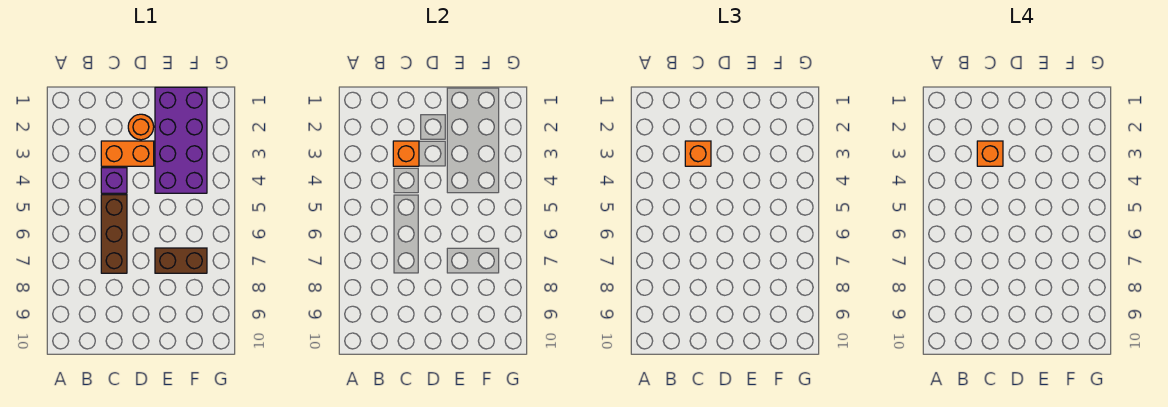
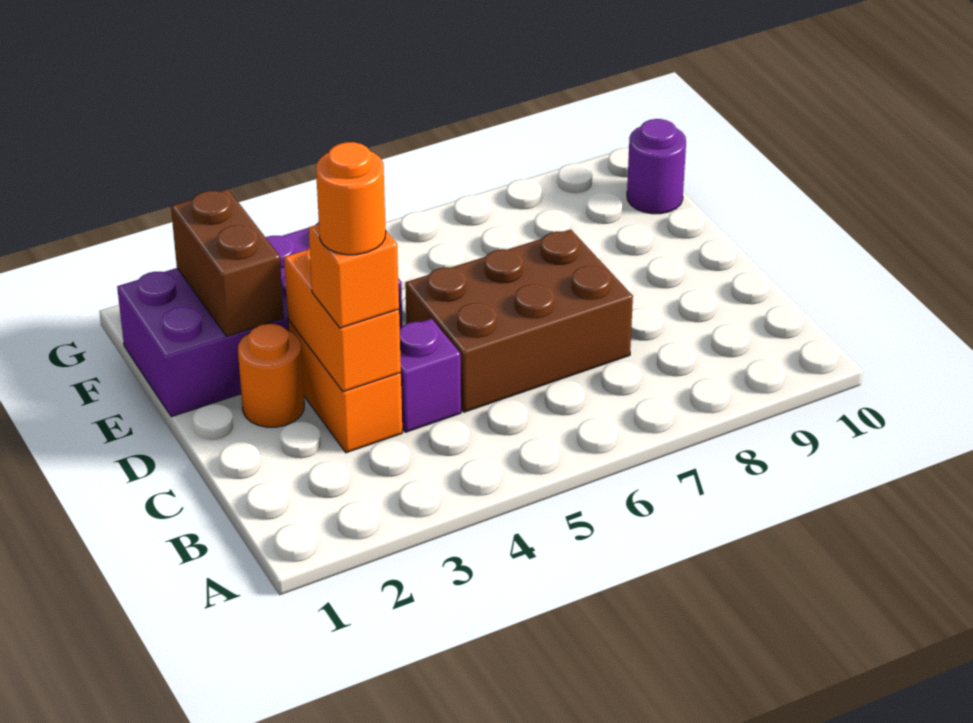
orange 1x1 brick [393,141,419,166] -> orange 1x2 brick [284,247,401,392]
orange 1x1 brick [977,141,1003,166] -> orange 1x1 round brick [316,142,386,255]
brown 1x3 brick [101,195,127,273] -> brown 2x3 brick [405,230,633,412]
brown 1x2 brick [155,248,207,273] -> brown 1x2 brick moved to [171,189,284,336]
none -> purple 1x1 round brick [627,119,686,214]

